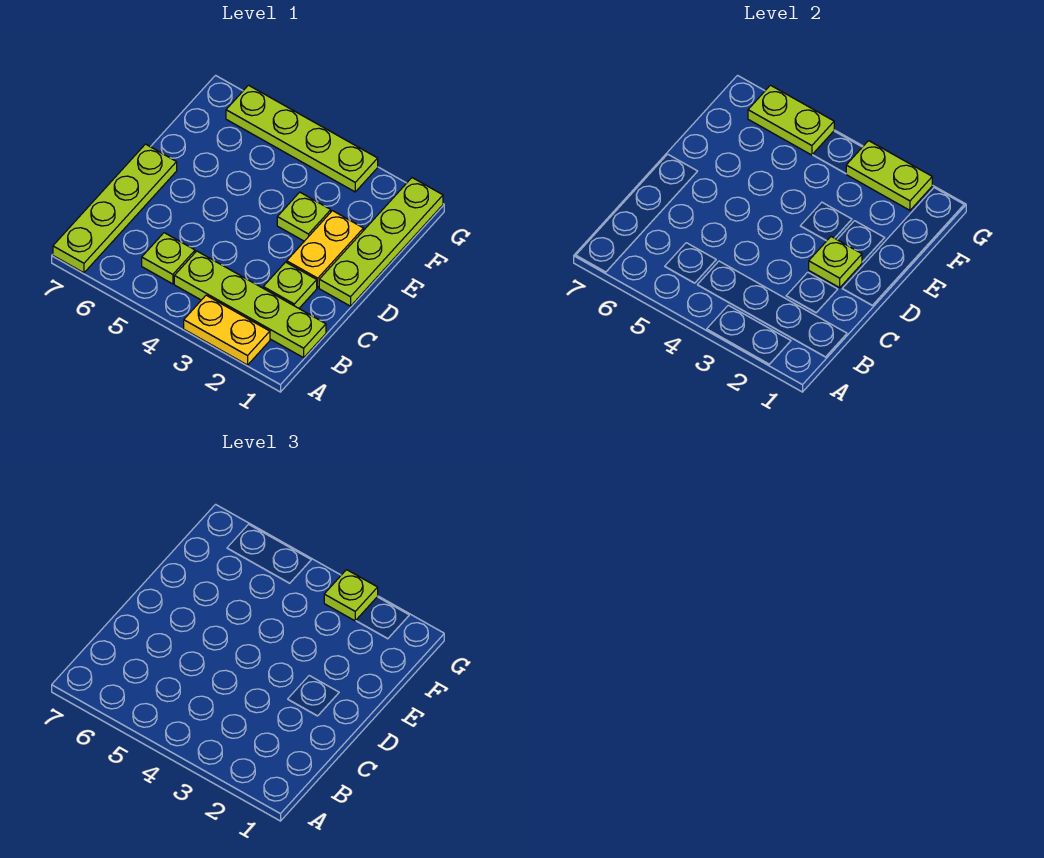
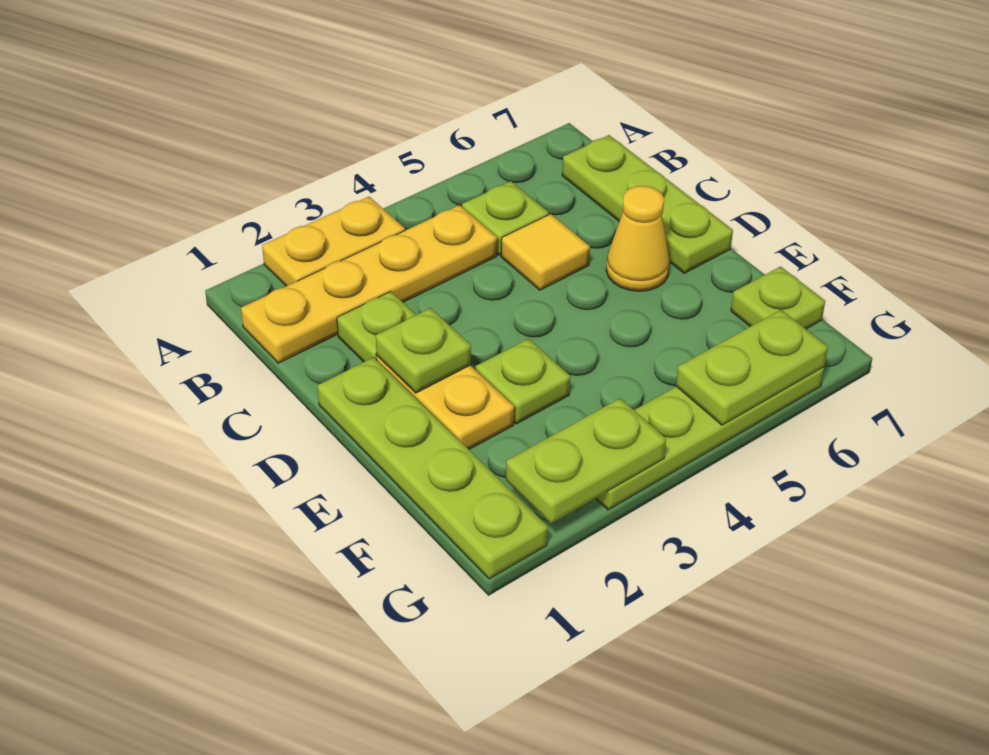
lime 1x4 plate [53,144,177,273] -> lime 1x3 plate [562,135,733,273]
lime 1x4 plate [174,251,326,358] -> yellow 1x4 plate [241,205,497,363]
none -> yellow 1x1 tile [501,214,590,290]
none -> yellow 1x1 cone [606,186,670,291]
lime 1x1 plate [324,570,378,621] -> lime 1x1 plate moved to [731,267,825,329]

